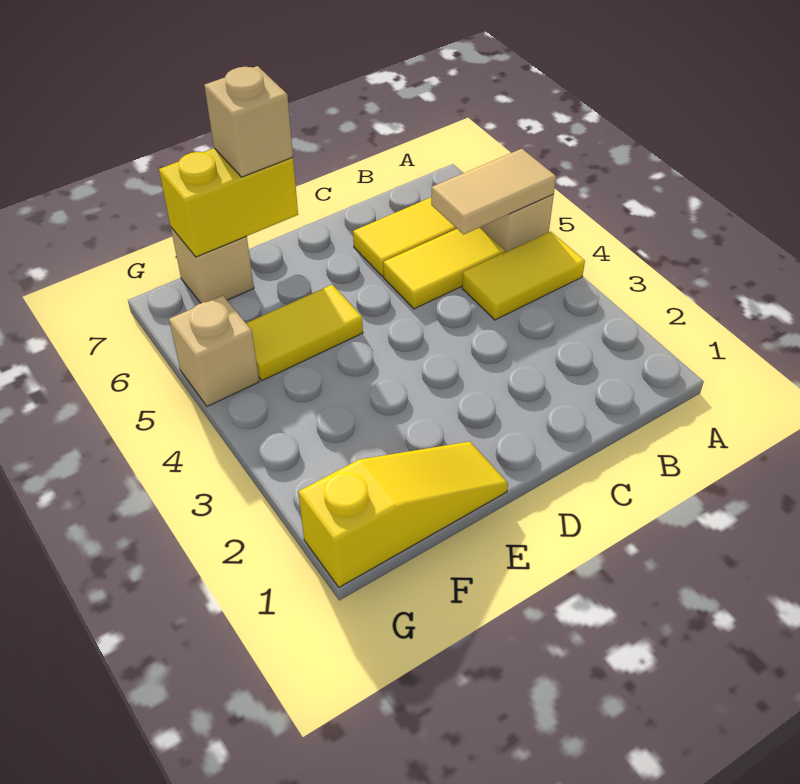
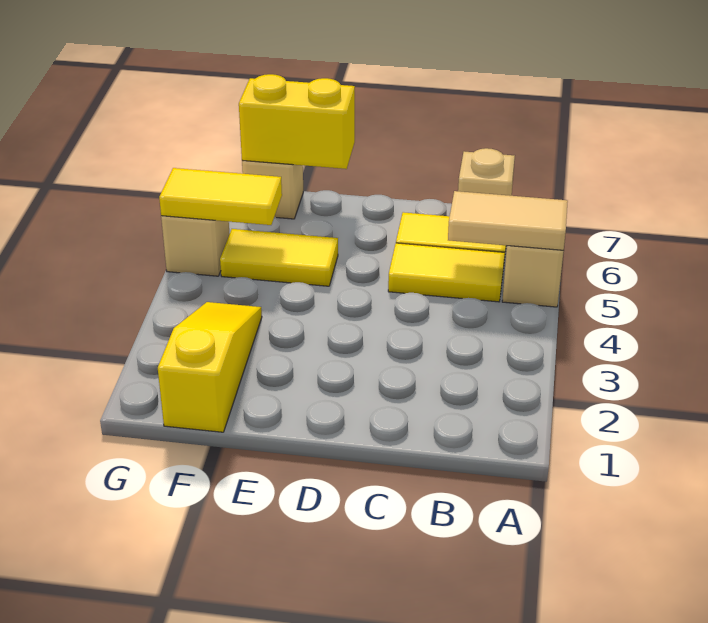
yellow 1x2 tile [462,232,585,320] -> yellow 1x2 tile moved to [159,168,282,225]
yellow 1x3 slope [298,442,508,587] -> yellow 1x3 slope turned to [158,302,262,432]
tan 1x1 brick [204,66,293,177] -> tan 1x1 brick moved to [458,148,515,196]

